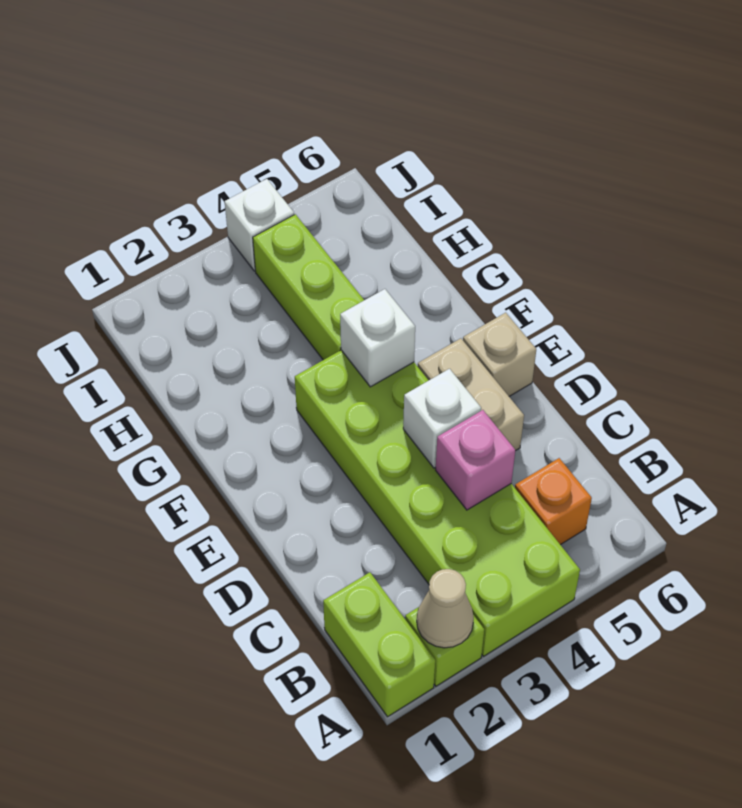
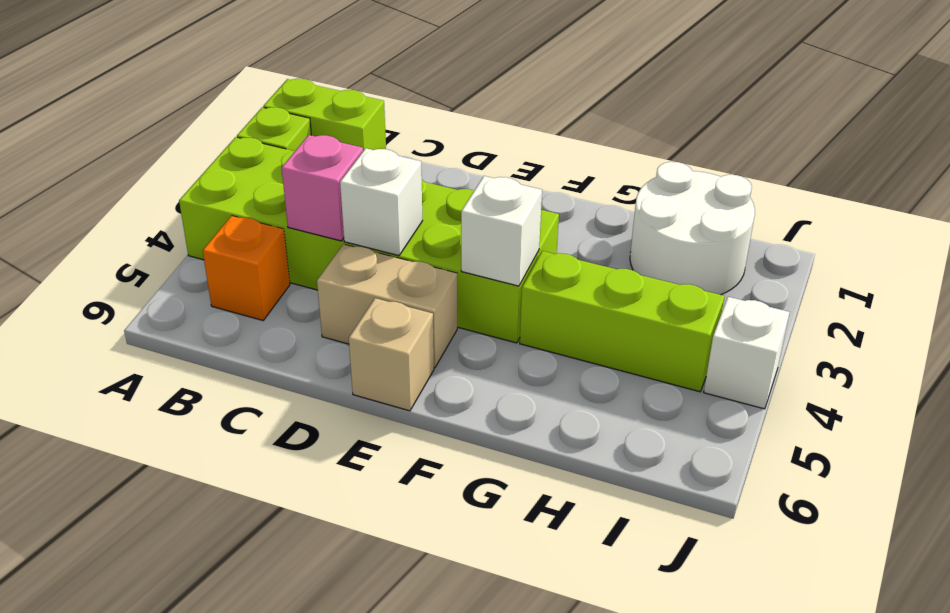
tan 1x1 cone [417,569,474,648] -> none
none -> white 2x2 round brick [630,162,755,295]

